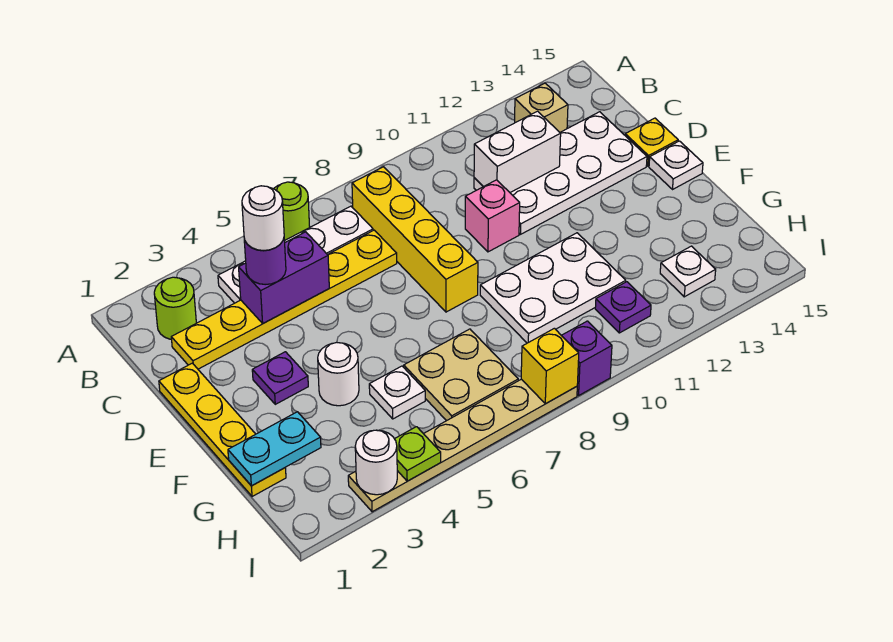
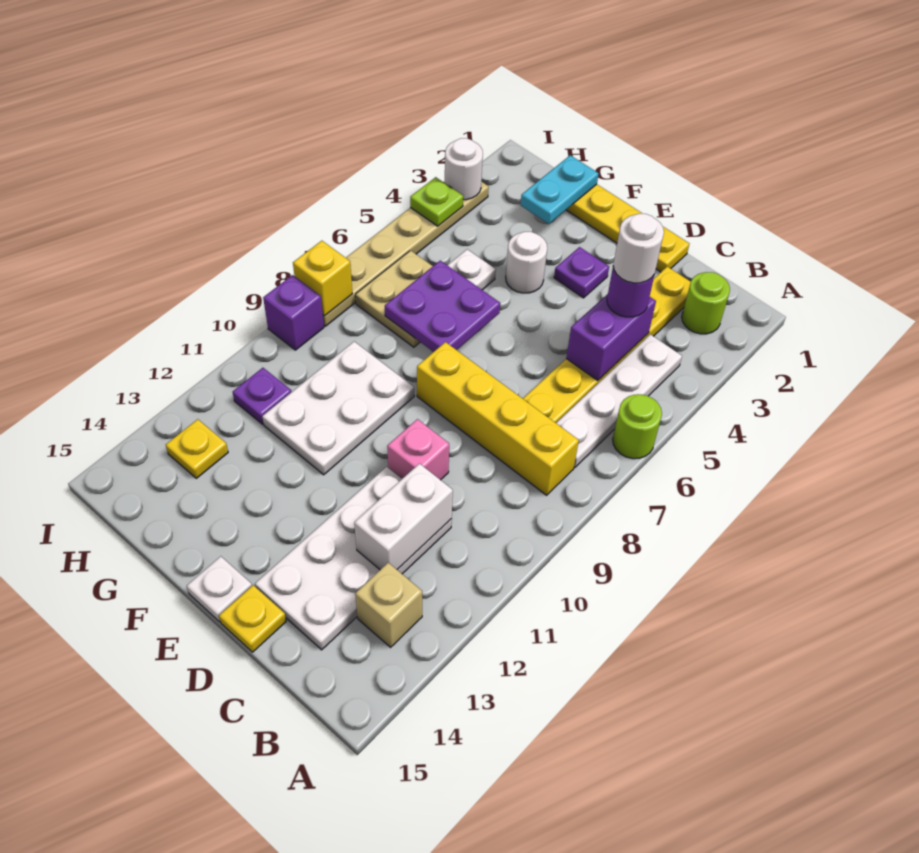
none -> purple 2x2 plate [385,261,500,352]
white 1x1 plate [660,246,716,297] -> yellow 1x1 plate [166,419,228,478]

